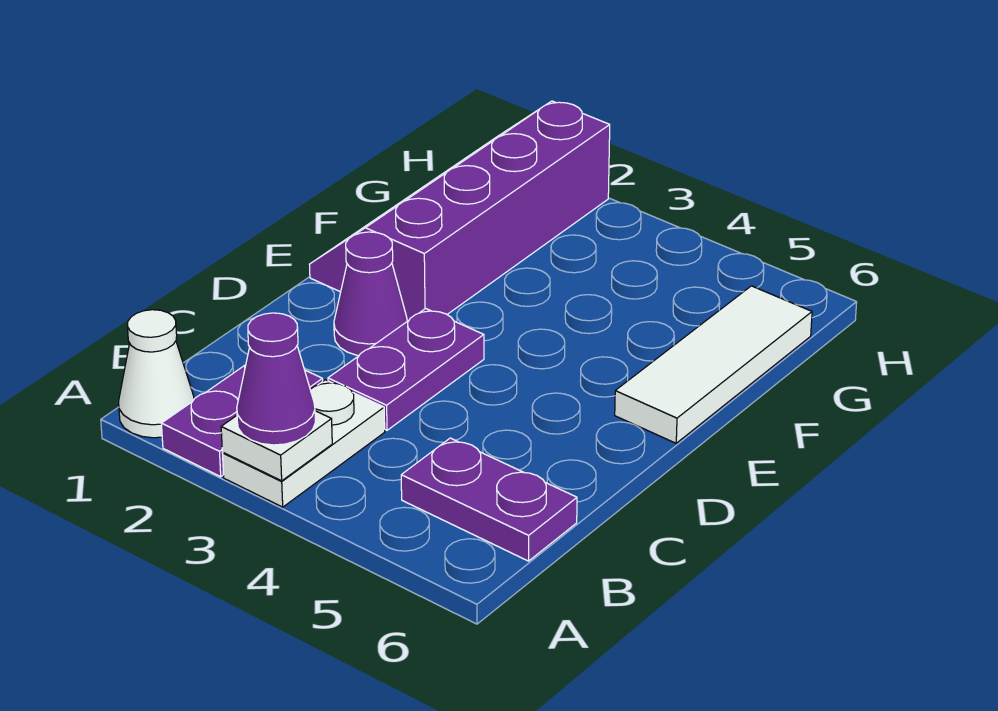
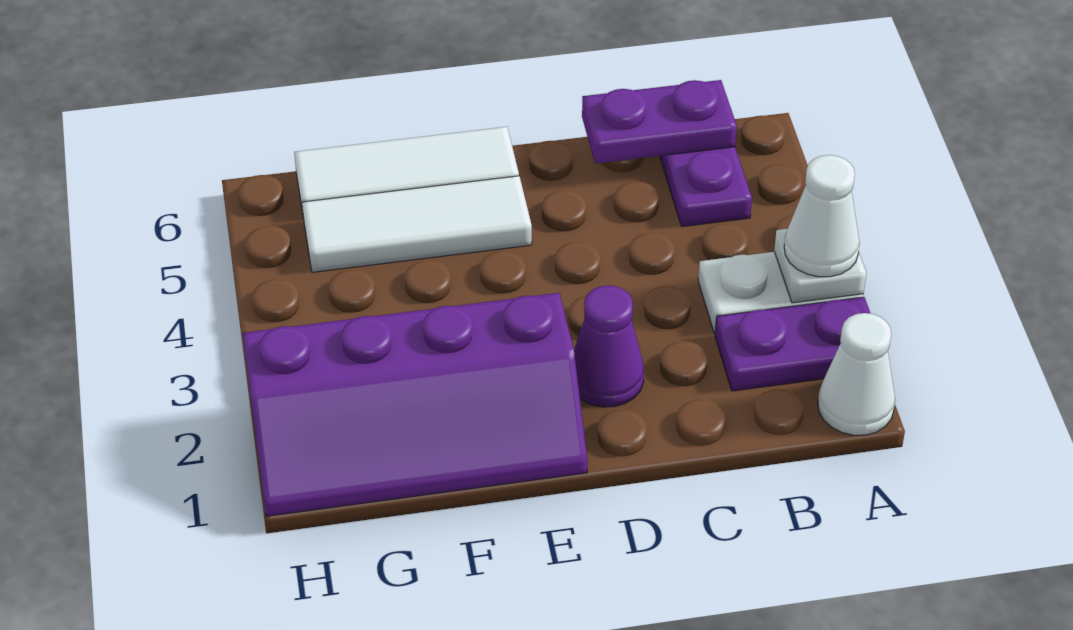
purple 1x1 cone [237,313,315,445] -> white 1x1 cone [784,155,860,277]
purple 1x2 plate [328,308,484,430] -> purple 1x2 plate moved to [582,80,737,164]
none -> white 1x3 tile [302,176,532,272]

